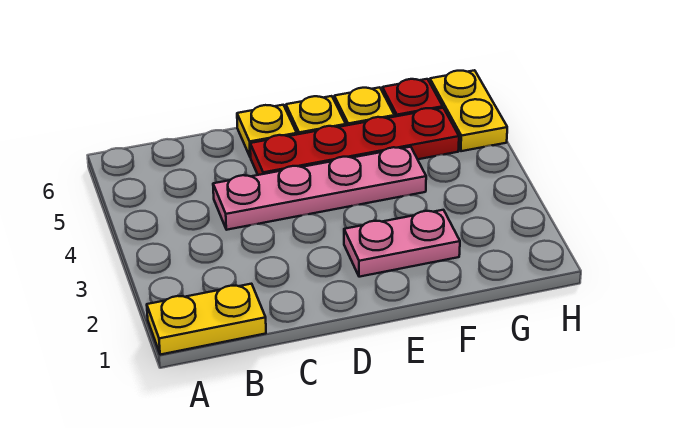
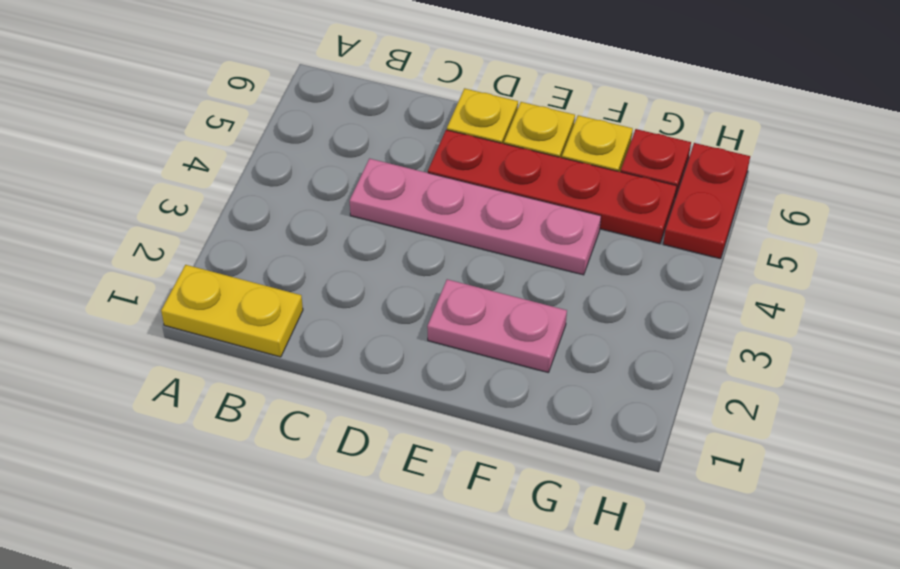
yellow 1x2 plate [430,70,507,151] -> red 1x2 plate [663,143,750,259]

